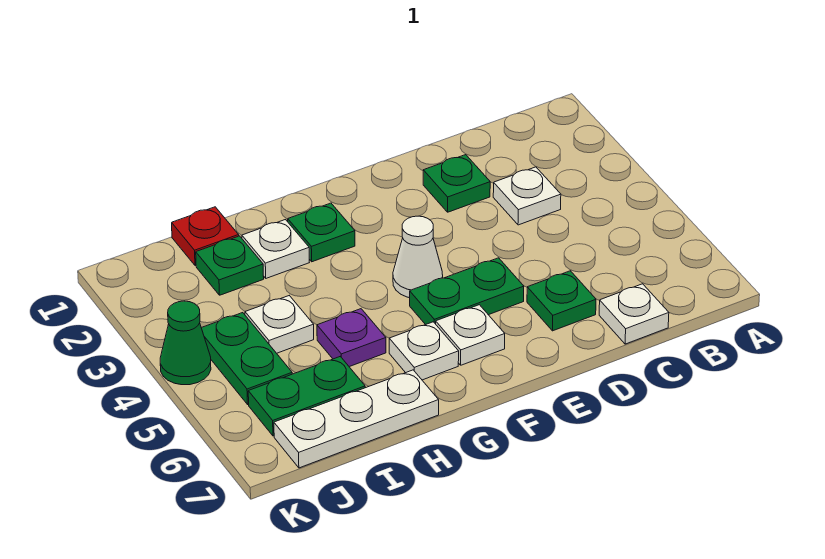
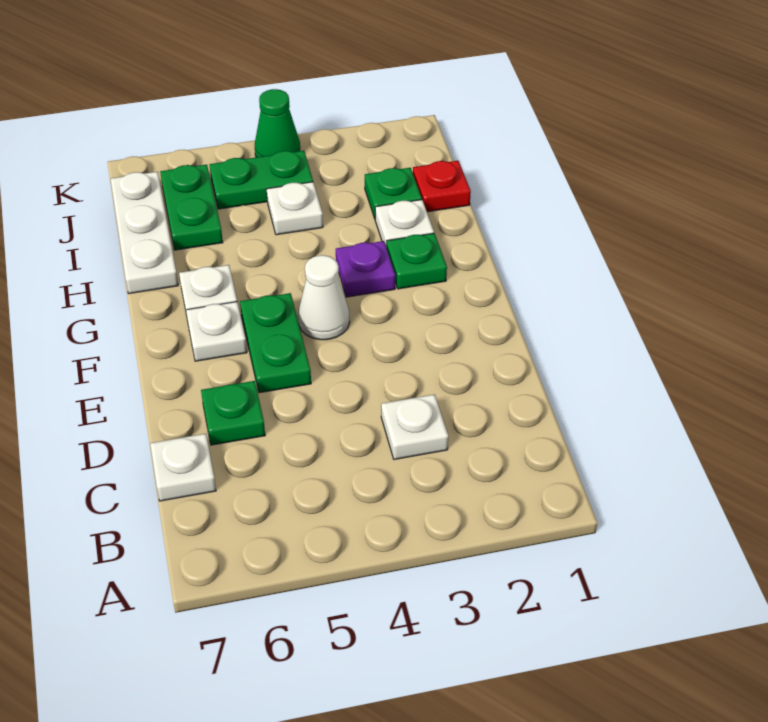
green 1x1 plate [423,155,490,212] -> none
purple 1x1 plate [317,309,386,367] -> purple 1x1 plate moved to [336,241,395,297]

